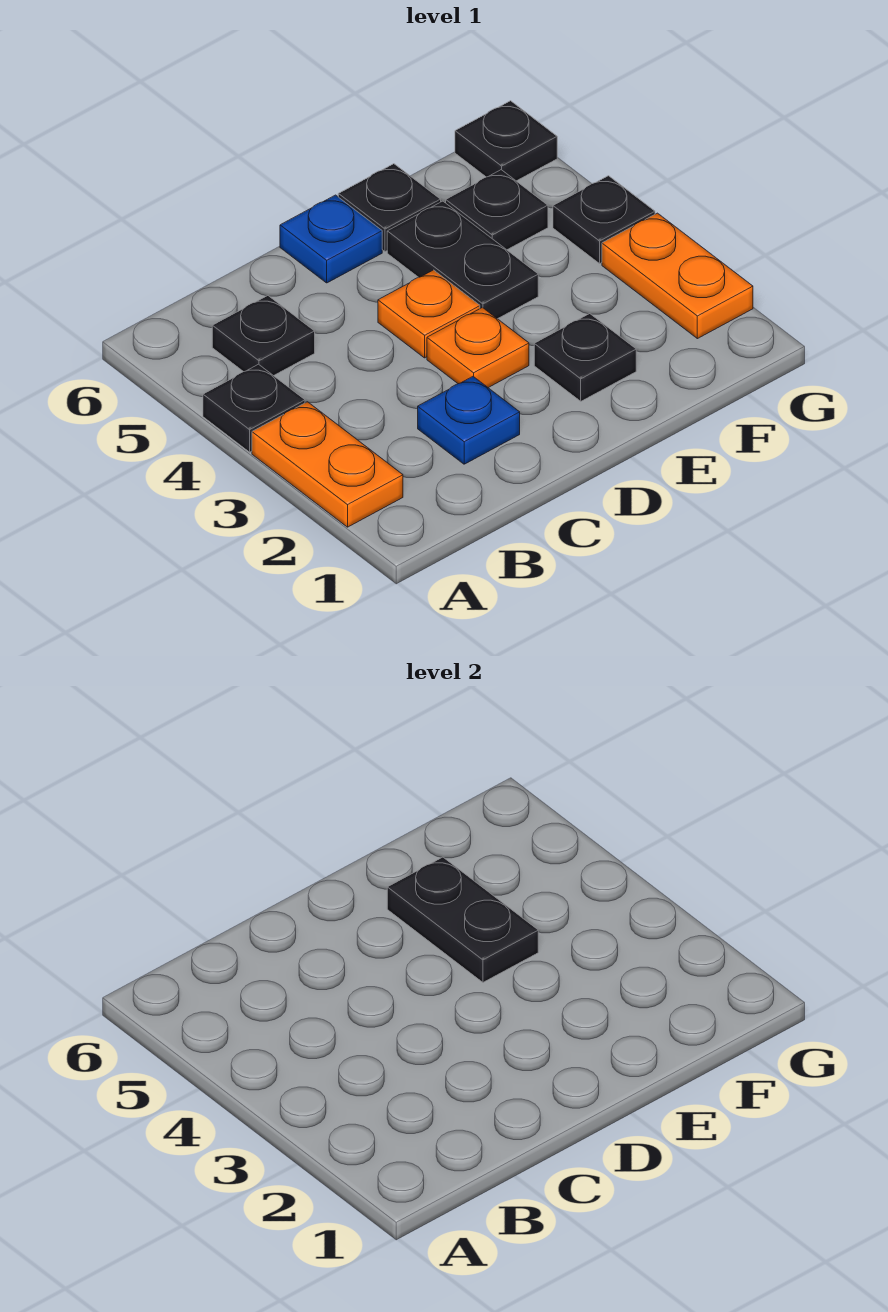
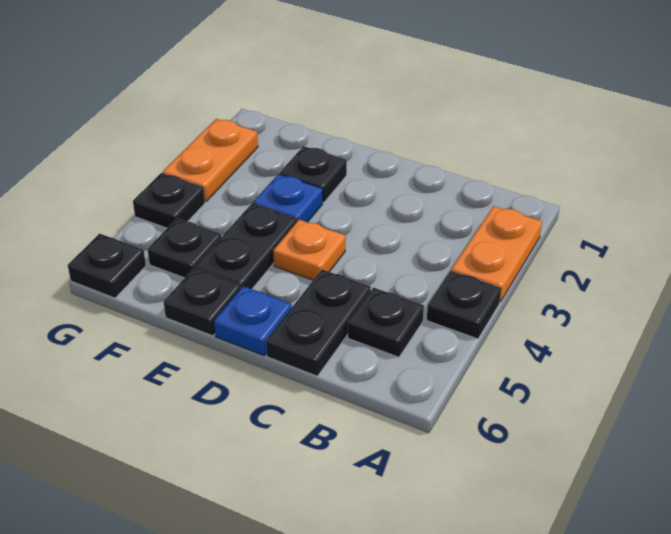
blue 1x1 plate [418,376,520,464] -> blue 1x1 plate moved to [253,174,323,222]
orange 1x1 plate [427,308,529,388] -> none
black 1x2 plate [387,857,538,982] -> black 1x2 plate moved to [266,269,371,376]

